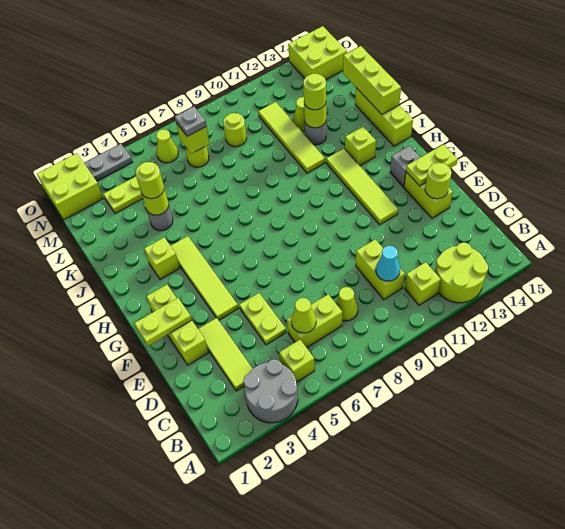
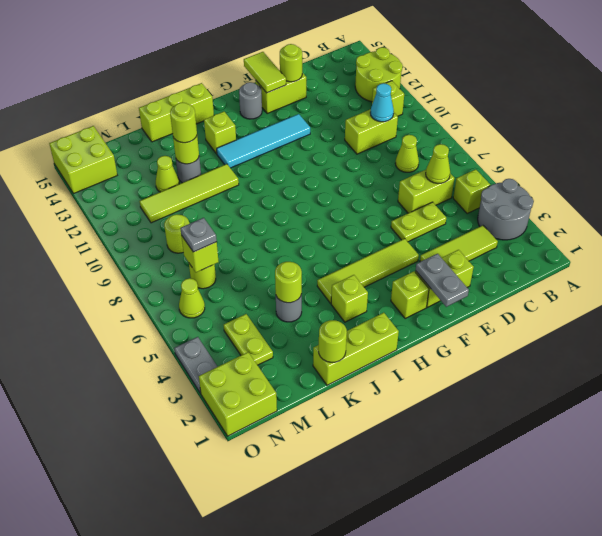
lime 1x2 brick [287,294,342,348] -> lime 1x2 brick turned to [398,170,454,213]
lime 1x2 plate [134,298,192,346] -> grey 1x2 plate [416,254,469,307]
lime 1x4 tile [326,149,398,225] -> cyan 1x4 tile [217,114,310,168]
lime 1x2 plate [406,144,458,186] -> lime 1x2 tile [244,52,286,93]
grey 1x1 brick [390,146,420,187] -> grey 1x1 round brick [239,82,262,119]
lime 1x3 brick [343,46,401,114] -> lime 1x3 brick moved to [313,313,399,385]
lime 1x1 round brick [136,162,164,199] -> lime 1x1 round brick moved to [319,320,347,362]

